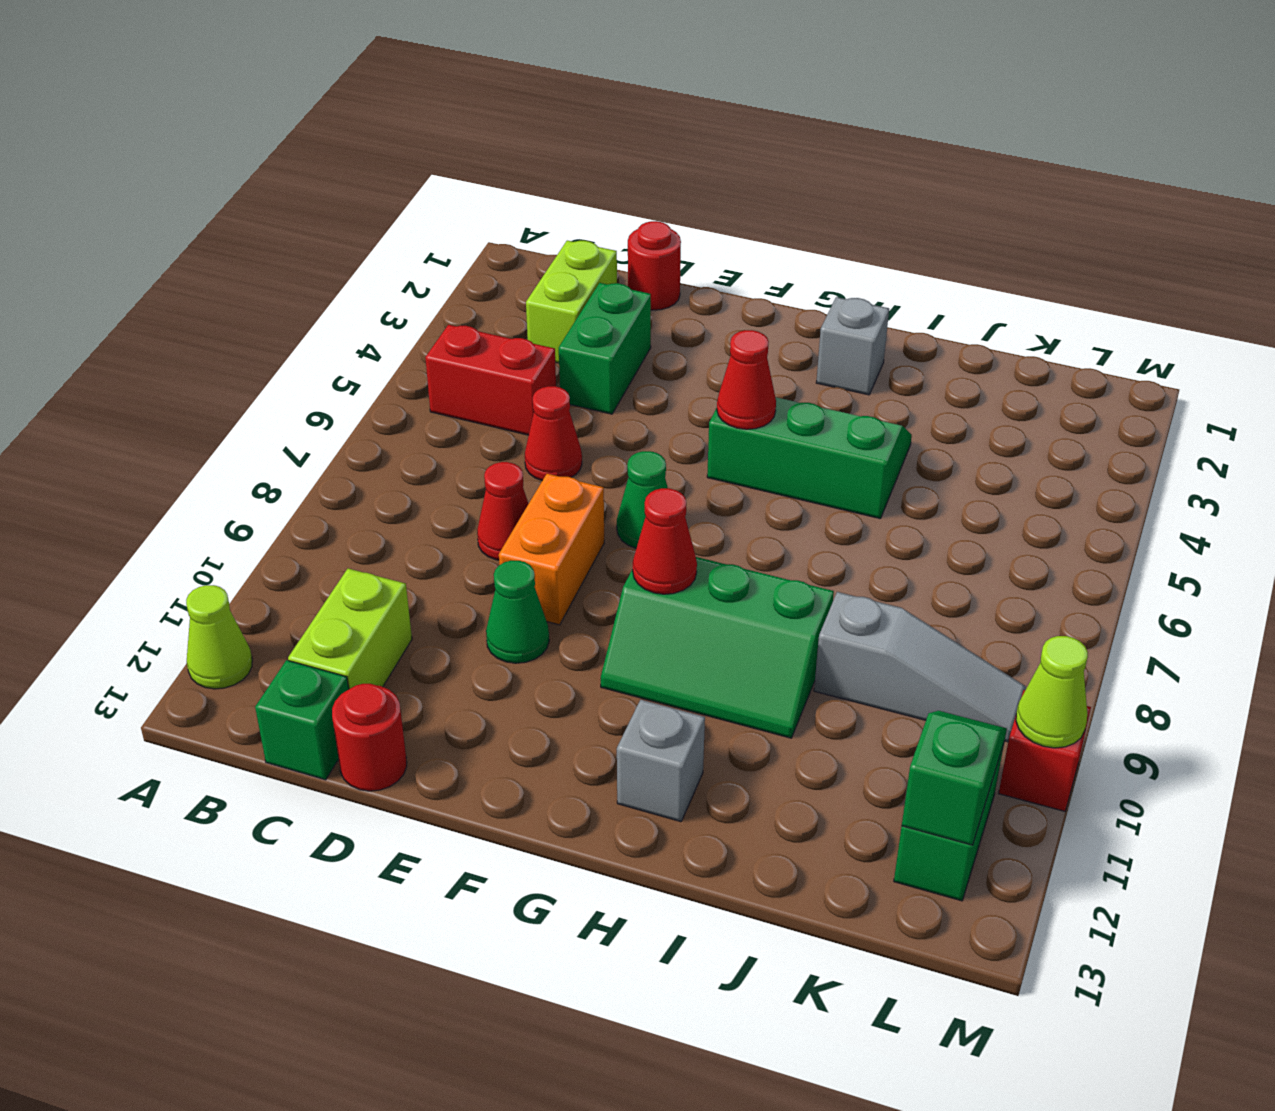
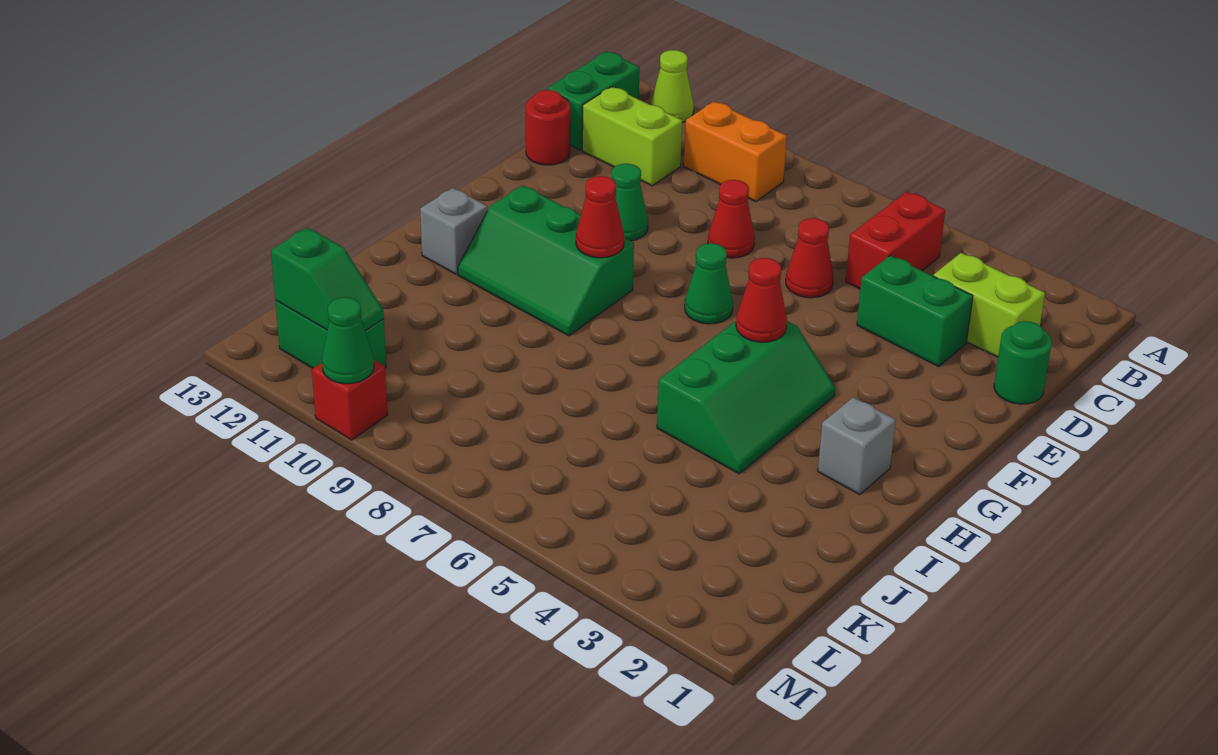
green 1x1 brick [255,660,349,780] -> green 1x2 brick [547,51,640,150]
red 1x1 round brick [628,221,681,310] -> green 1x1 round brick [994,321,1052,404]
orange 1x2 brick [499,474,604,625] -> orange 1x2 brick moved to [684,102,787,202]
green 2x3 slope [601,557,834,738] -> green 2x3 slope turned to [458,185,634,336]
grey 1x3 slope [814,592,1026,742] -> none
lime 1x1 cone [1016,636,1088,748] -> green 1x1 cone [322,297,374,384]

